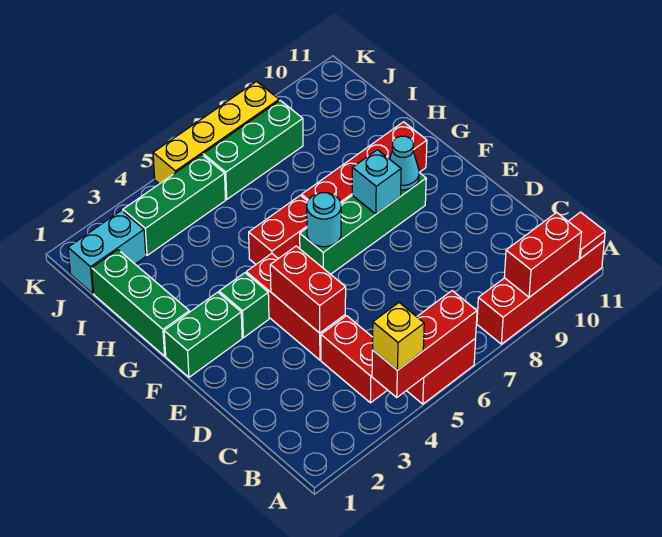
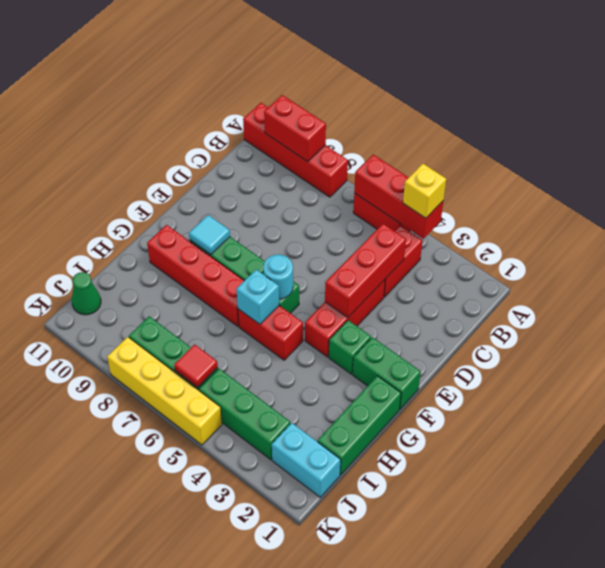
red 1x1 tile [568,212,605,259] -> red 1x1 tile moved to [174,344,218,387]
red 1x2 brick [270,246,346,333] -> red 1x3 brick [325,224,406,317]
cyan 1x1 brick [352,150,401,214] -> cyan 1x1 brick moved to [237,270,279,324]
cyan 1x1 cone [390,136,419,190] -> cyan 1x1 tile [189,215,230,254]
none -> green 1x1 cone [72,272,101,315]

